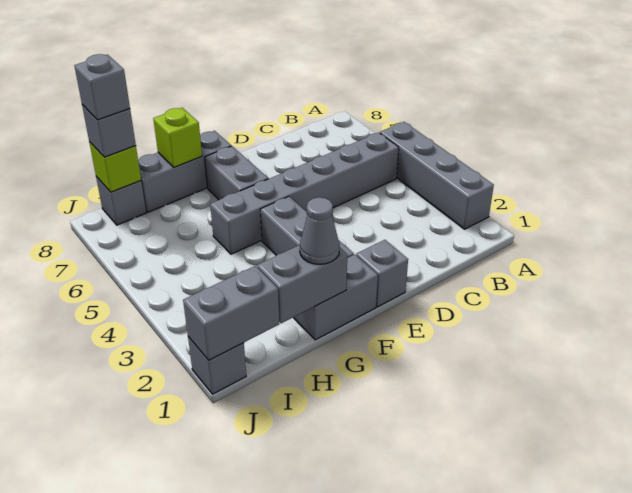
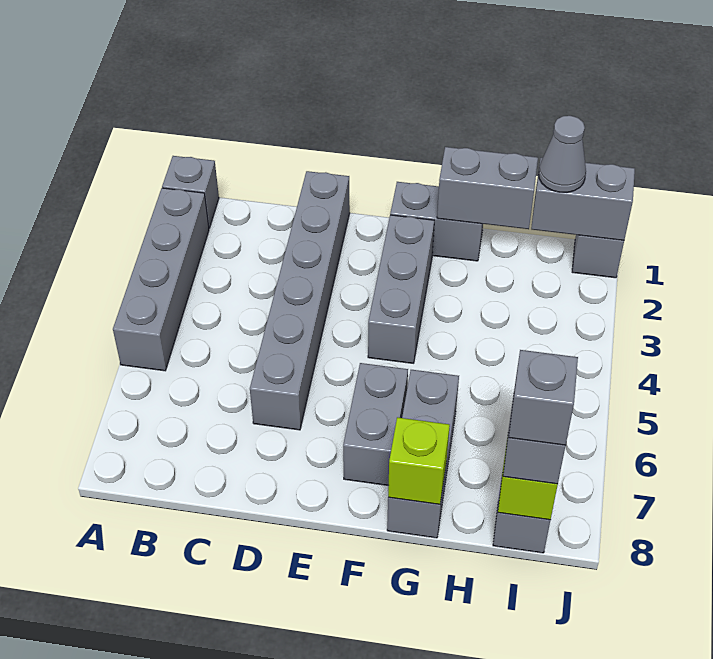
grey 1x6 brick [210,132,399,254] -> grey 1x6 brick turned to [250,171,350,430]
grey 1x1 brick [356,240,408,307] -> grey 1x1 brick moved to [162,156,219,228]
grey 1x3 brick [138,131,231,212] -> grey 1x3 brick turned to [387,370,459,538]
grey 1x1 cone [300,197,340,264] -> grey 1x1 cone moved to [539,116,586,192]

